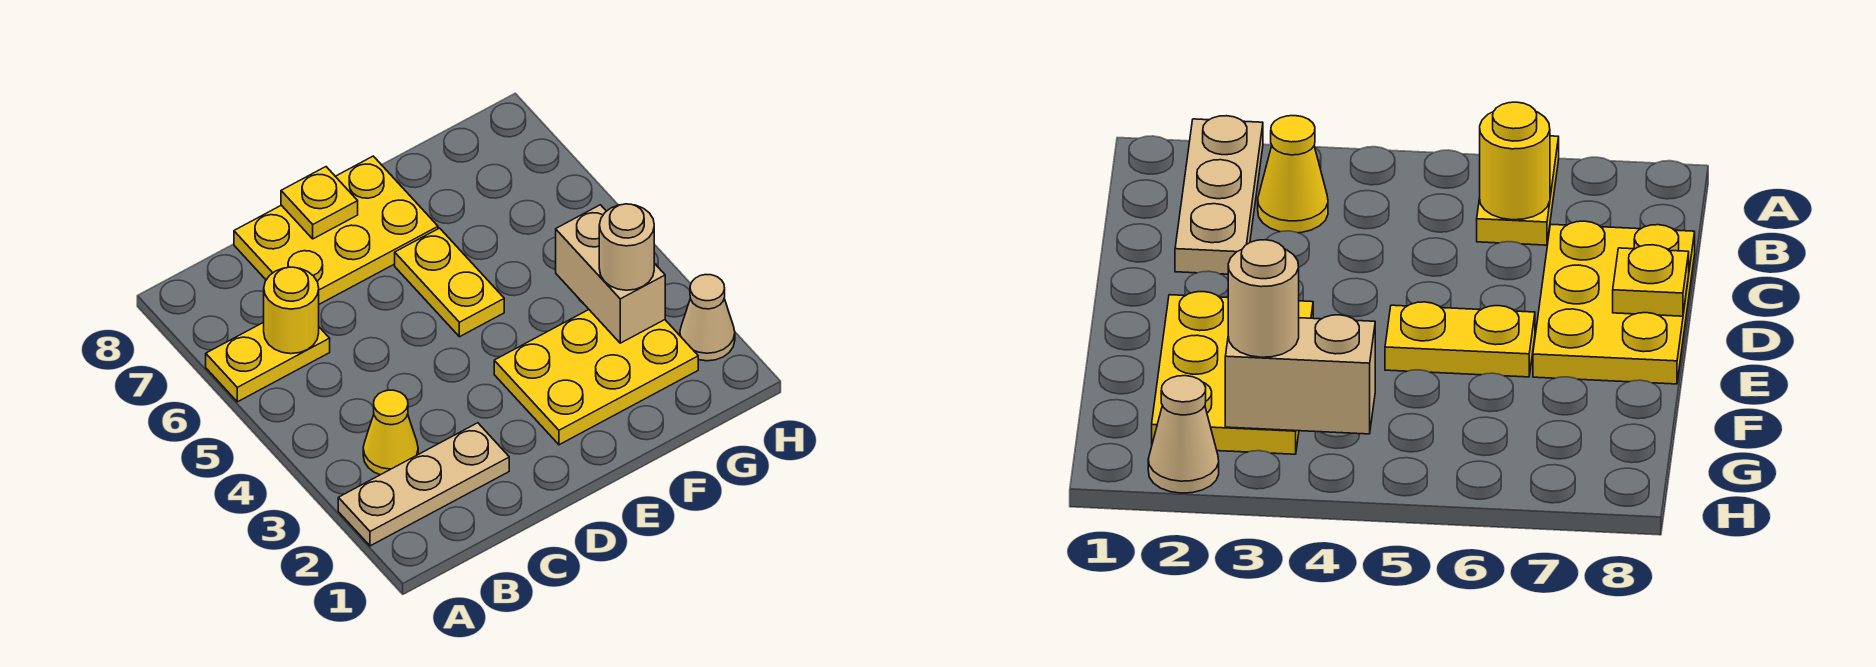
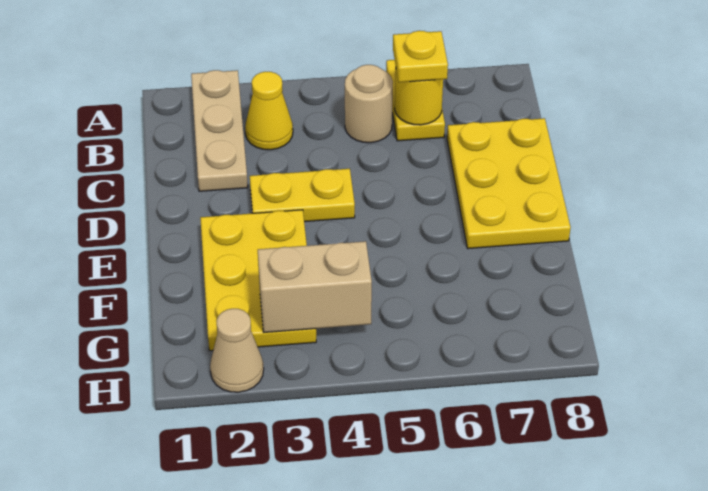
yellow 1x1 plate [281,167,358,239] -> yellow 1x1 plate moved to [393,31,448,82]
yellow 1x2 plate [395,228,504,337] -> yellow 1x2 plate moved to [250,169,355,222]
tan 1x1 round brick [599,204,654,290] -> tan 1x1 round brick moved to [345,65,393,143]

